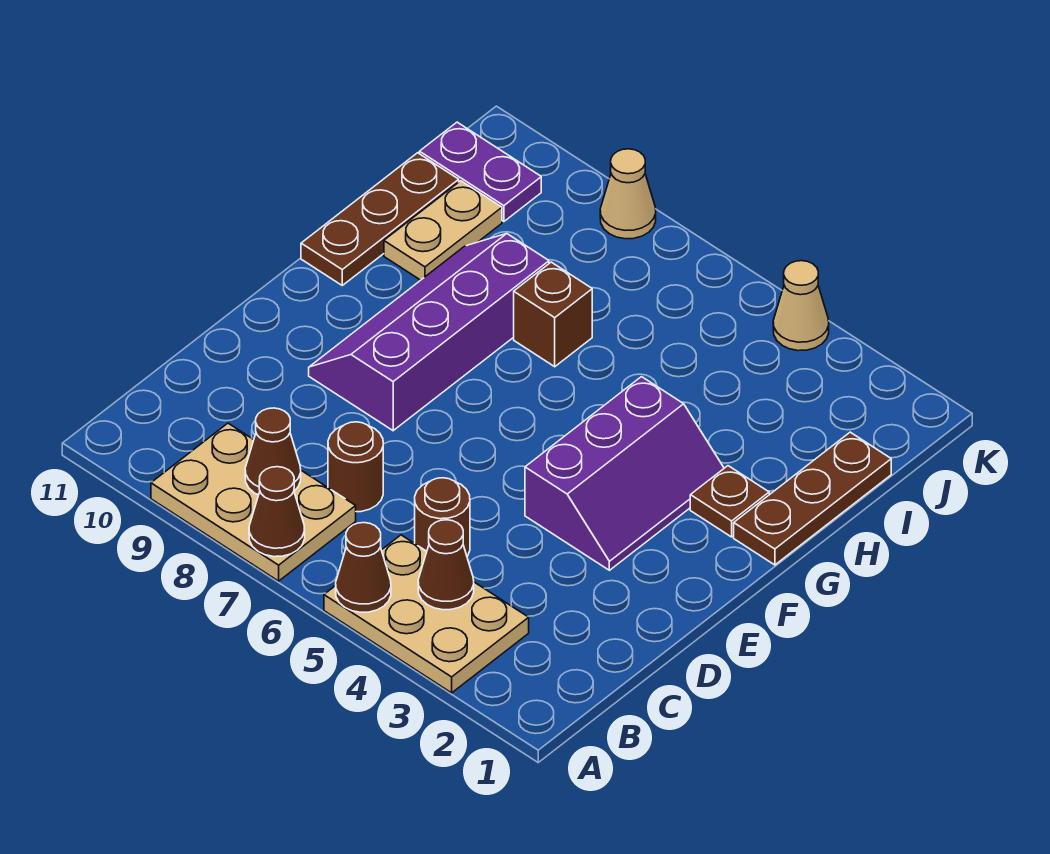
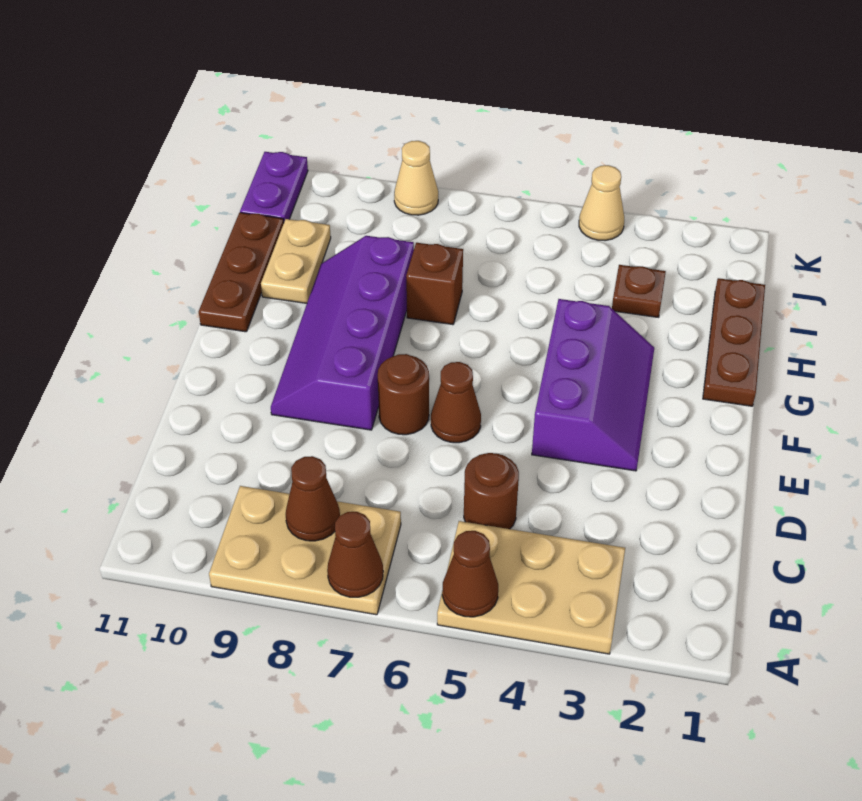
brown 1x1 cone [418,520,474,610] -> brown 1x1 cone moved to [431,362,481,443]
brown 1x1 round brick [328,422,383,512] -> brown 1x1 round brick moved to [378,354,429,435]
brown 1x1 plate [690,466,769,537] -> brown 1x1 plate moved to [612,265,666,317]
purple 1x2 plate [419,122,541,222] -> purple 1x2 plate turned to [240,152,308,221]

